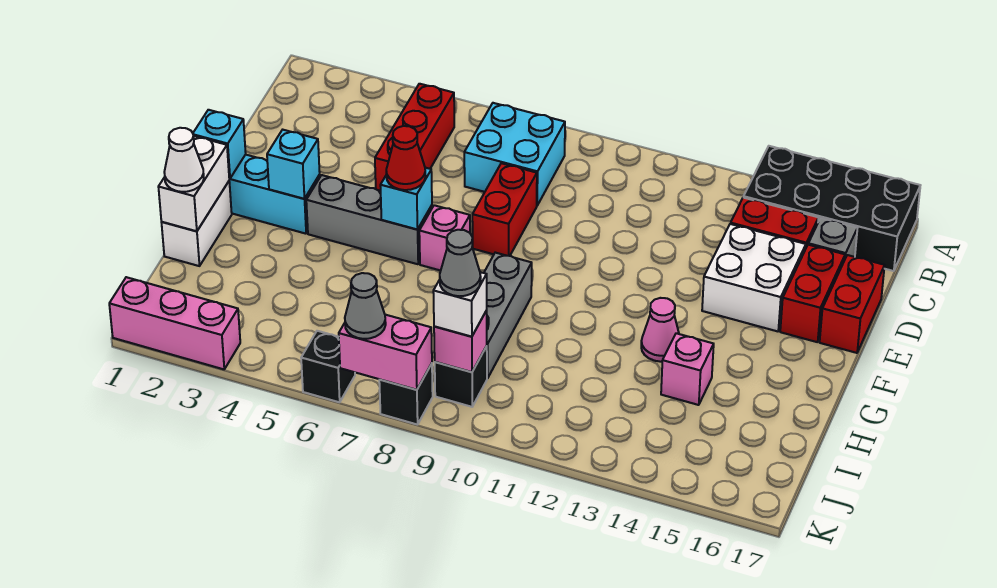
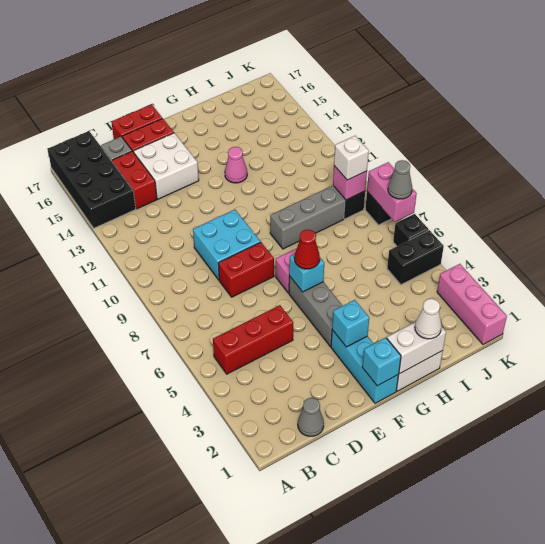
cyan 2x2 brick [464,103,565,205] -> cyan 2x2 brick moved to [193,210,261,280]
pink 1x1 brick [661,333,714,405] -> none
none -> black 1x2 brick [387,230,444,285]
grey 1x1 cone [440,230,481,296] -> grey 1x1 cone moved to [298,398,324,436]

